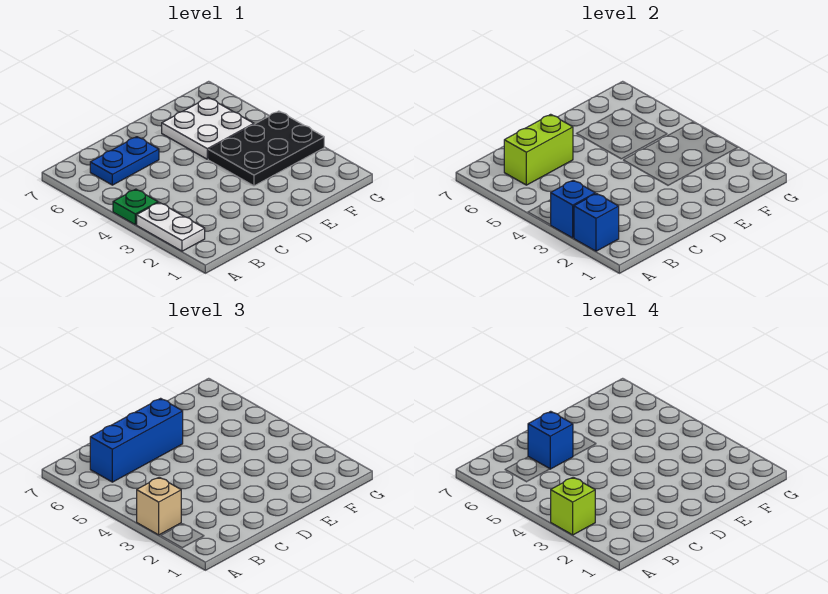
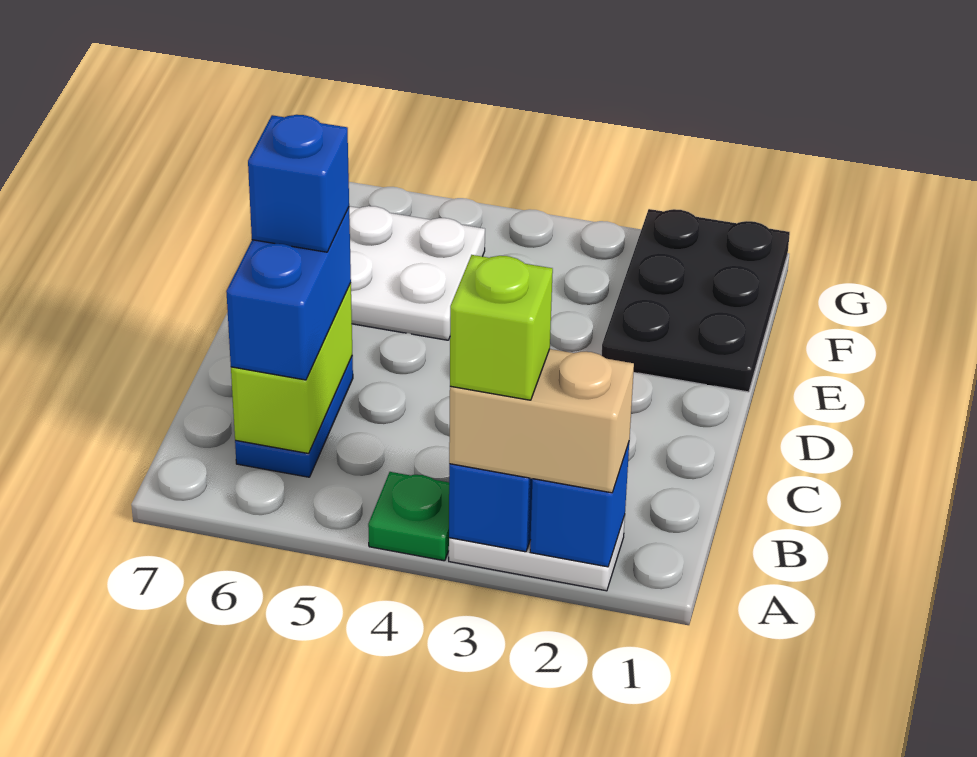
tan 1x1 brick [137,477,181,535] -> tan 1x2 brick [449,349,634,493]
blue 1x3 brick [90,398,183,482] -> blue 1x2 brick [226,208,351,380]
black 2x3 plate [208,111,324,186] -> black 2x3 plate moved to [602,209,790,392]

